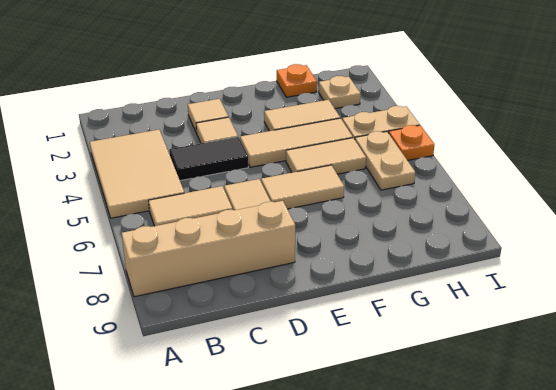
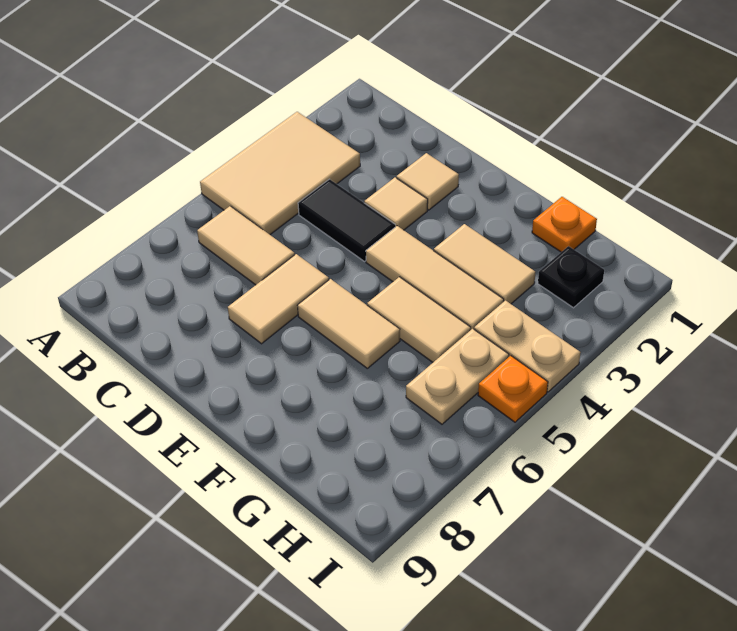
tan 1x4 brick [122,201,295,297] -> none
tan 1x1 plate [319,76,360,109] -> black 1x1 plate [538,246,604,308]

